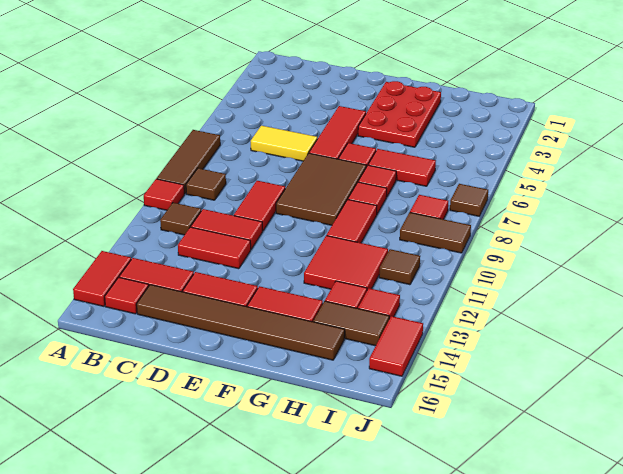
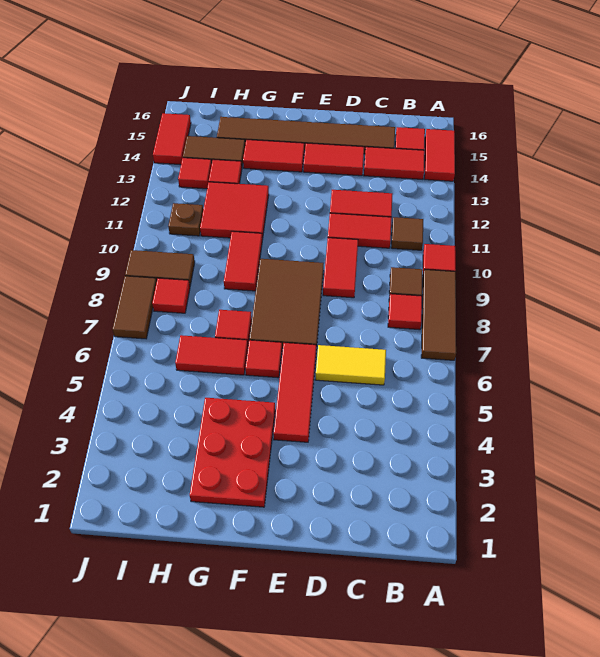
red 1x1 tile [348,182,387,214] -> red 1x1 tile moved to [388,294,422,330]
brown 1x1 tile [379,249,420,285] -> brown 1x1 plate [168,203,203,236]
brown 1x1 tile [450,184,488,216] -> brown 1x2 tile [113,276,157,339]

